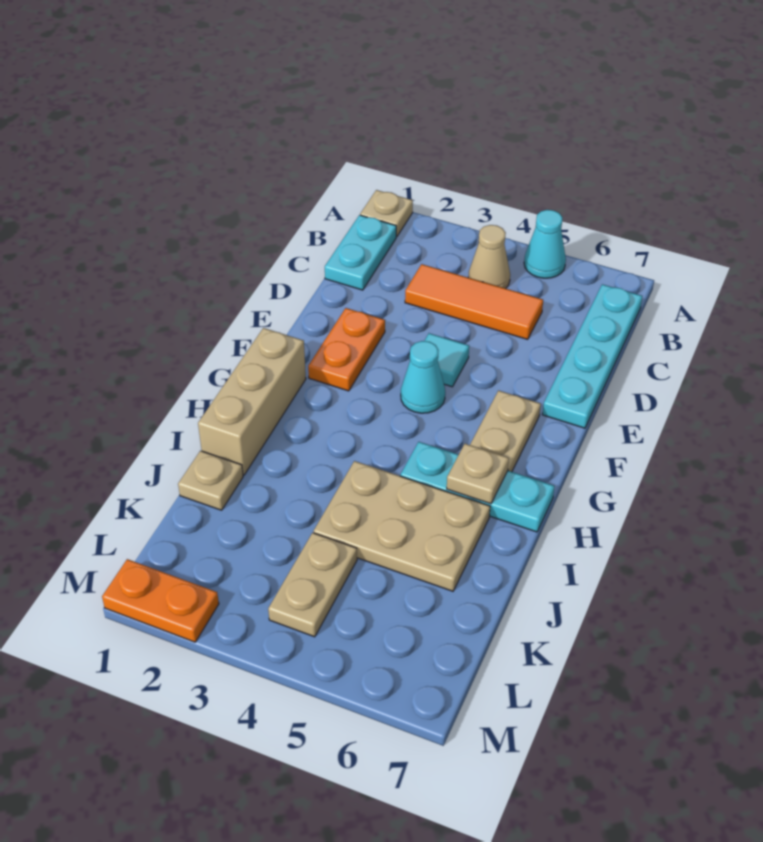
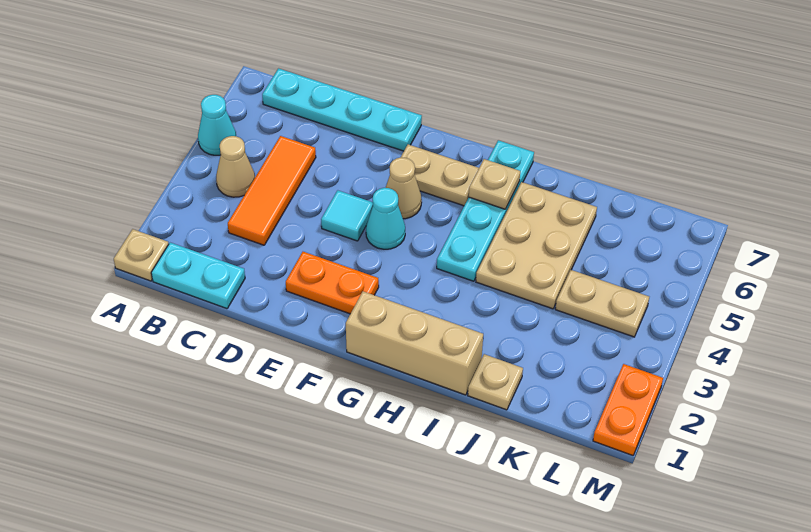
none -> tan 1x1 cone [386,157,422,219]
cyan 1x3 plate [400,442,555,532] -> cyan 1x4 plate [437,140,534,281]

